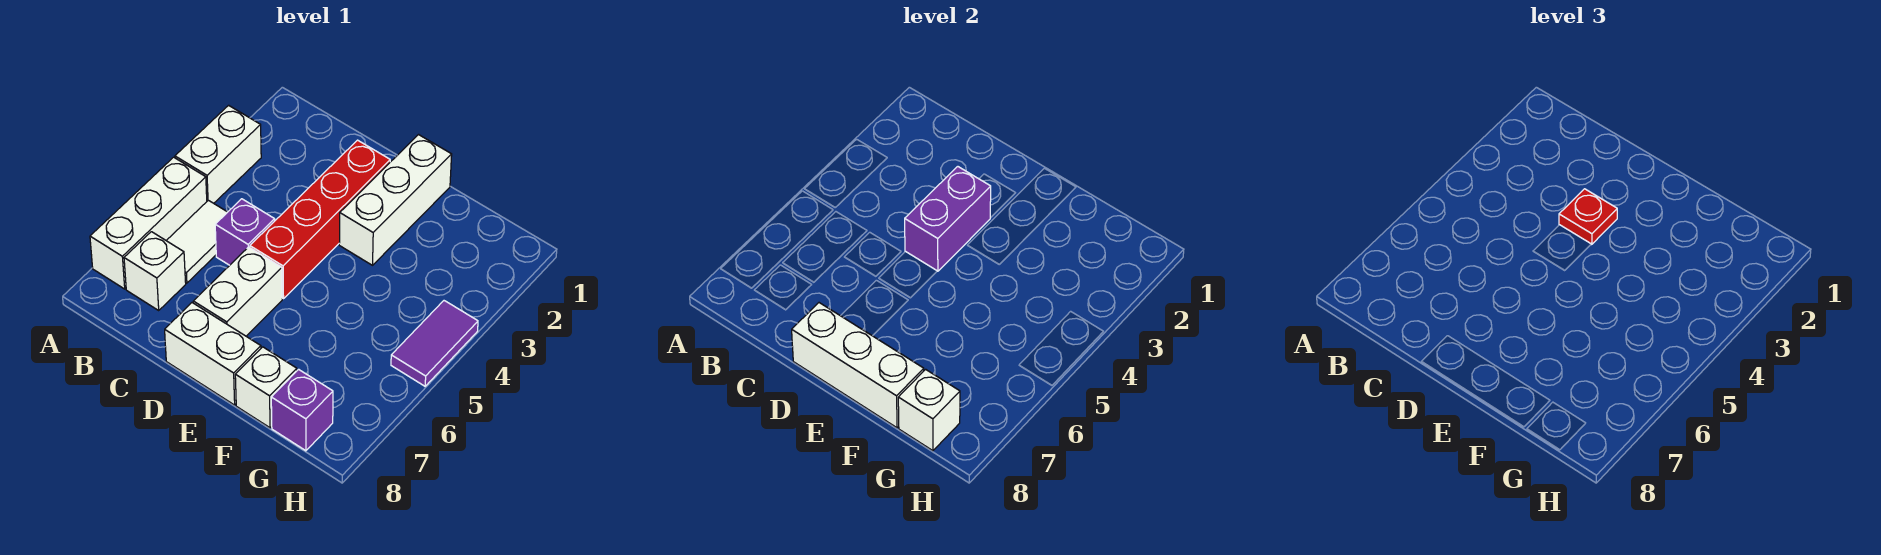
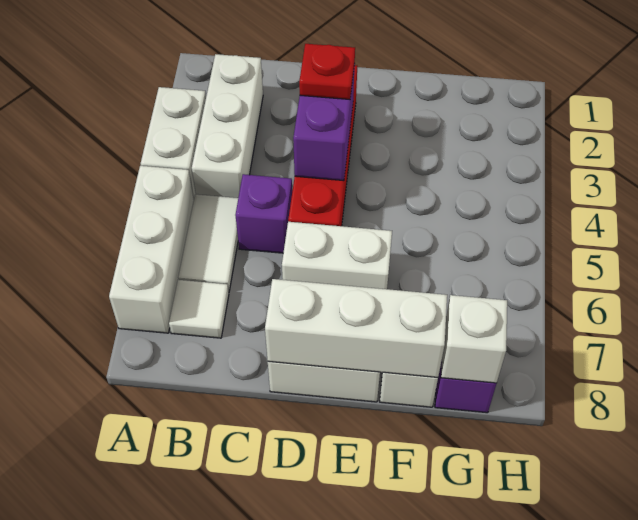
white 1x1 brick [124,232,186,310] -> white 1x1 tile [169,280,229,338]
white 1x2 brick [193,247,282,336] -> white 1x2 brick turned to [282,222,392,289]
white 1x3 brick [339,135,452,265] -> white 1x3 brick moved to [192,54,263,198]
purple 1x2 tile [391,301,478,386] -> none

